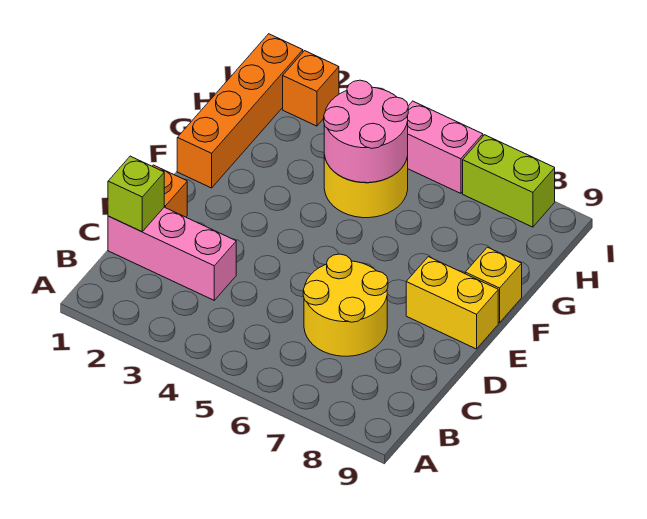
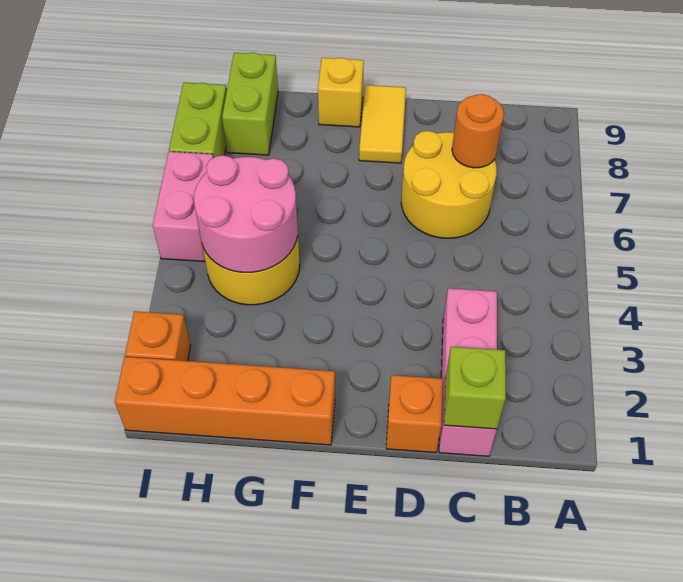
none -> orange 1x1 round brick [452,94,504,168]
yellow 1x2 brick [406,257,498,349] -> yellow 1x2 tile [359,85,406,163]
none -> lime 1x2 brick [222,53,278,155]

